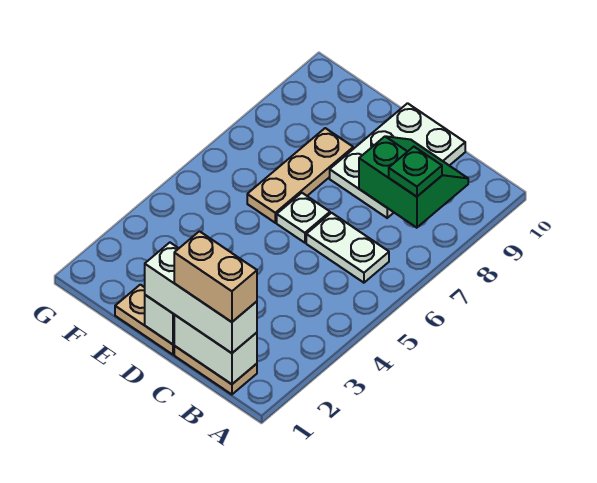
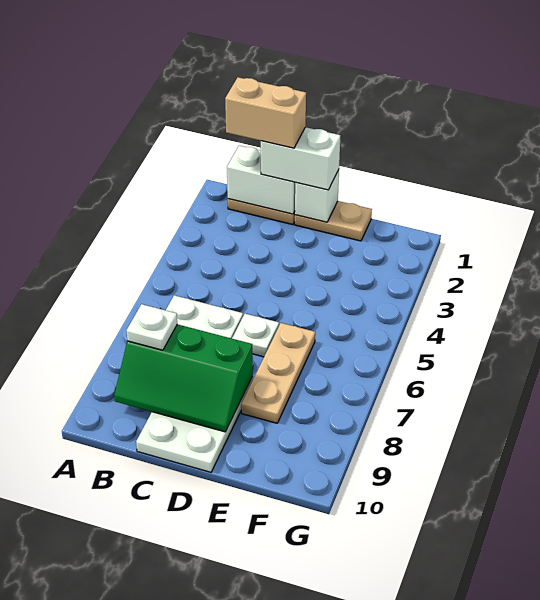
white 1x3 brick [145,243,257,353] -> white 1x2 brick [261,127,340,190]
green 2x2 slope [359,136,468,228] -> green 2x3 slope [114,324,253,432]
green 1x1 plate [389,147,442,197] -> white 1x1 plate [126,304,177,350]

